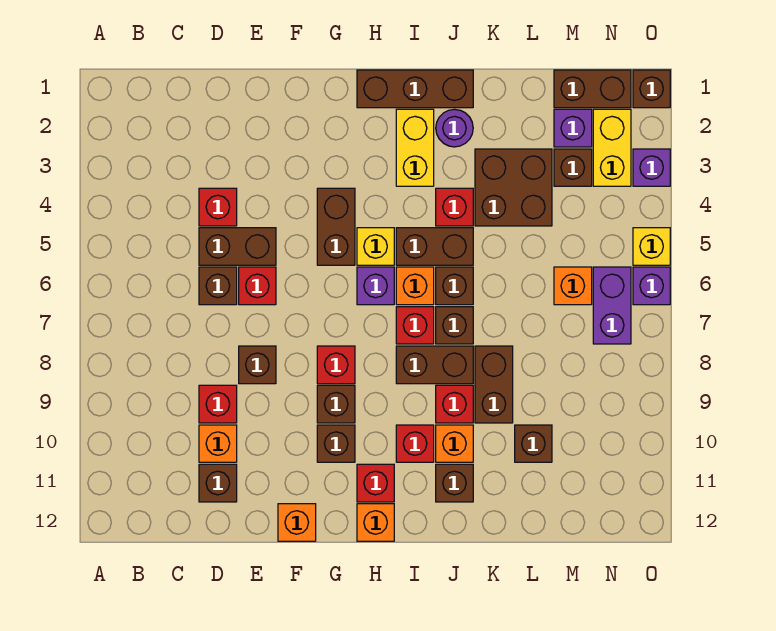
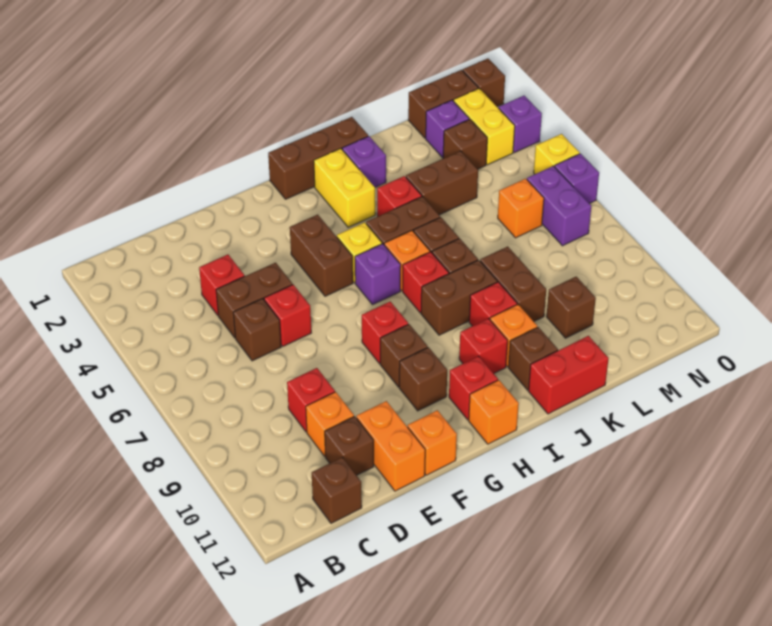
brown 1x1 brick [239,346,276,384] -> brown 1x1 brick moved to [312,457,362,523]
none -> orange 1x2 brick [357,401,425,491]
purple 1x1 round brick [436,109,473,147] -> purple 1x1 brick [342,136,386,187]
none -> red 1x2 brick [528,336,609,414]
brown 2x2 brick [475,149,552,226] -> brown 1x2 brick [406,151,478,215]

